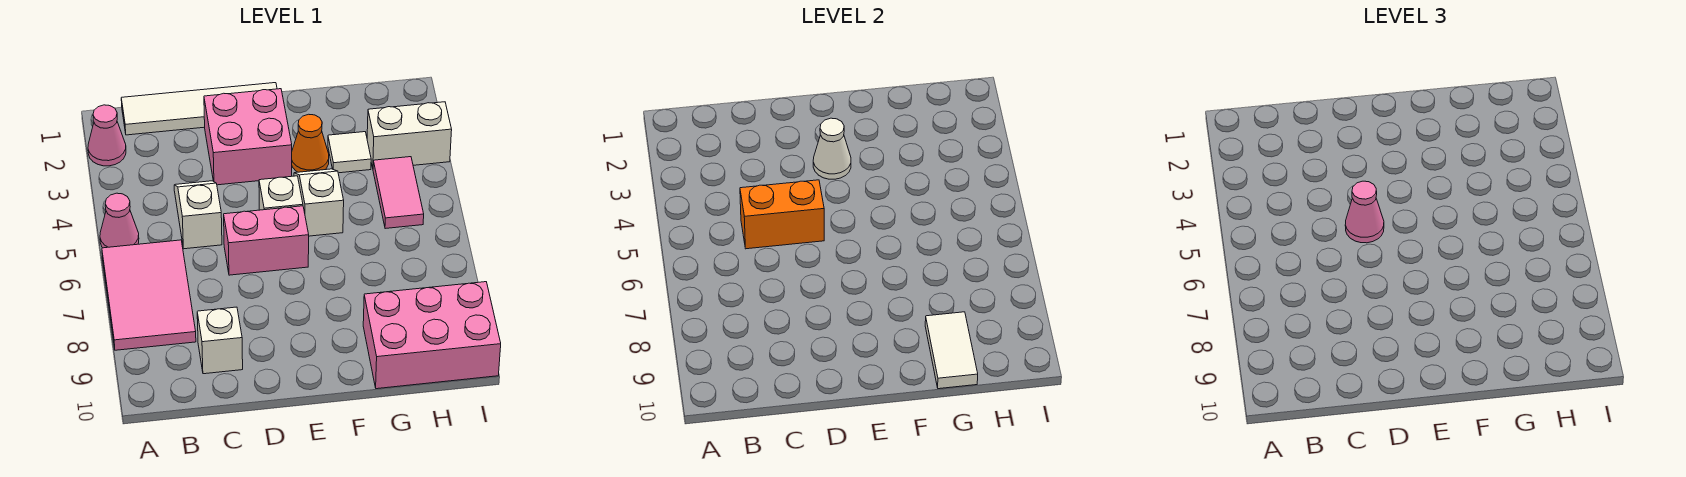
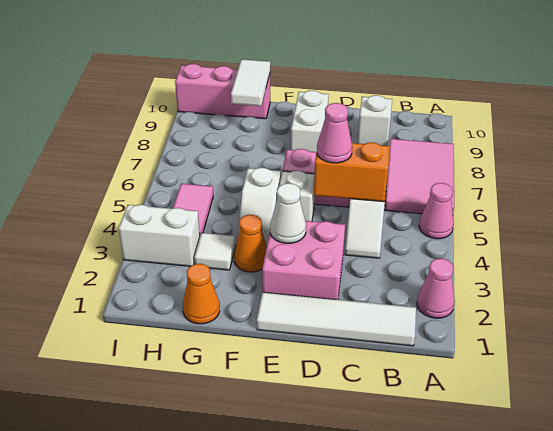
none -> white 1x2 brick [291,91,329,152]
none -> orange 1x1 cone [183,264,220,324]
pink 2x3 brick [363,282,501,389] -> pink 1x3 brick [175,64,270,119]

